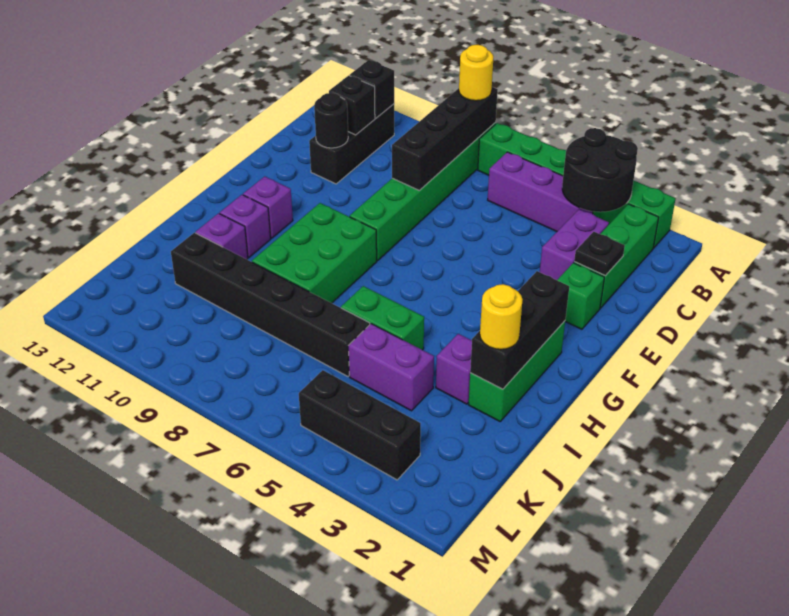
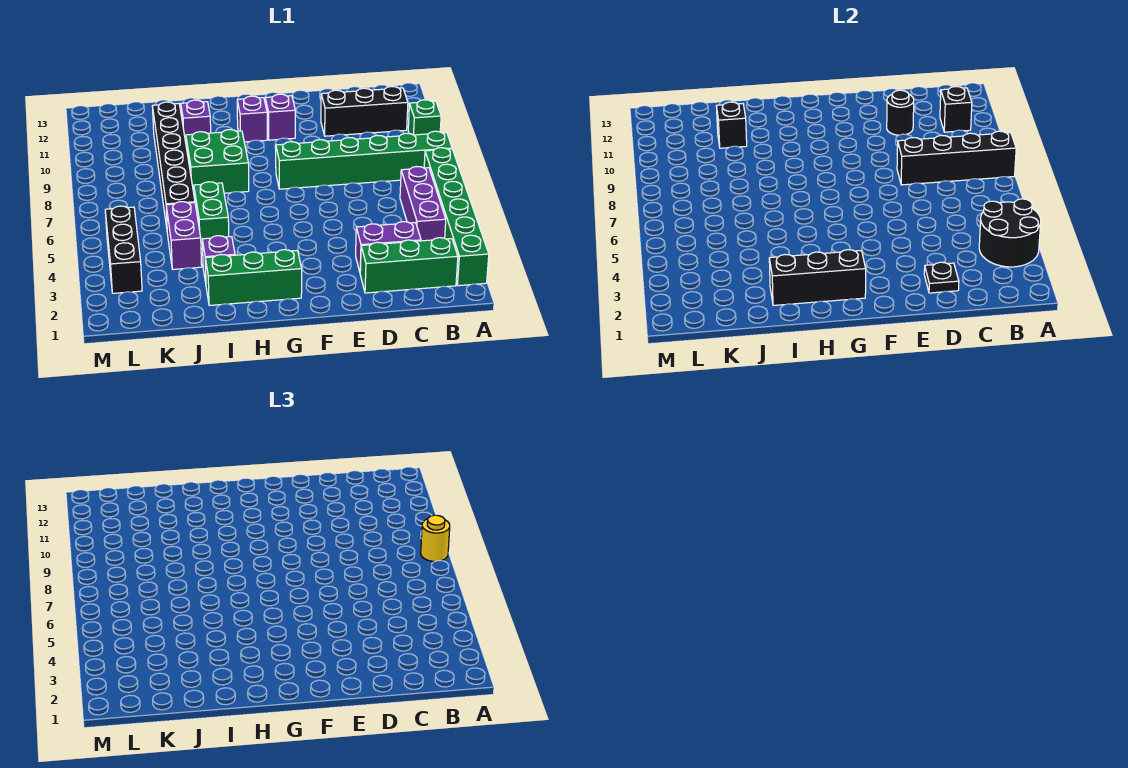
black 1x1 brick [329,76,375,135] -> black 1x1 brick moved to [716,102,747,148]
green 1x1 brick [557,263,604,329] -> green 1x1 brick moved to [408,100,441,135]
green 2x3 brick [252,203,377,303] -> green 2x2 brick [186,130,249,193]
purple 1x1 brick [220,195,271,257] -> purple 1x1 brick moved to [265,94,295,140]
yellow 1x1 round brick [480,284,523,349] -> none

